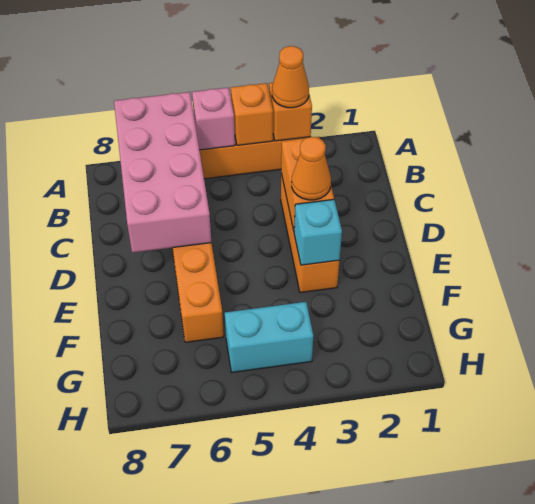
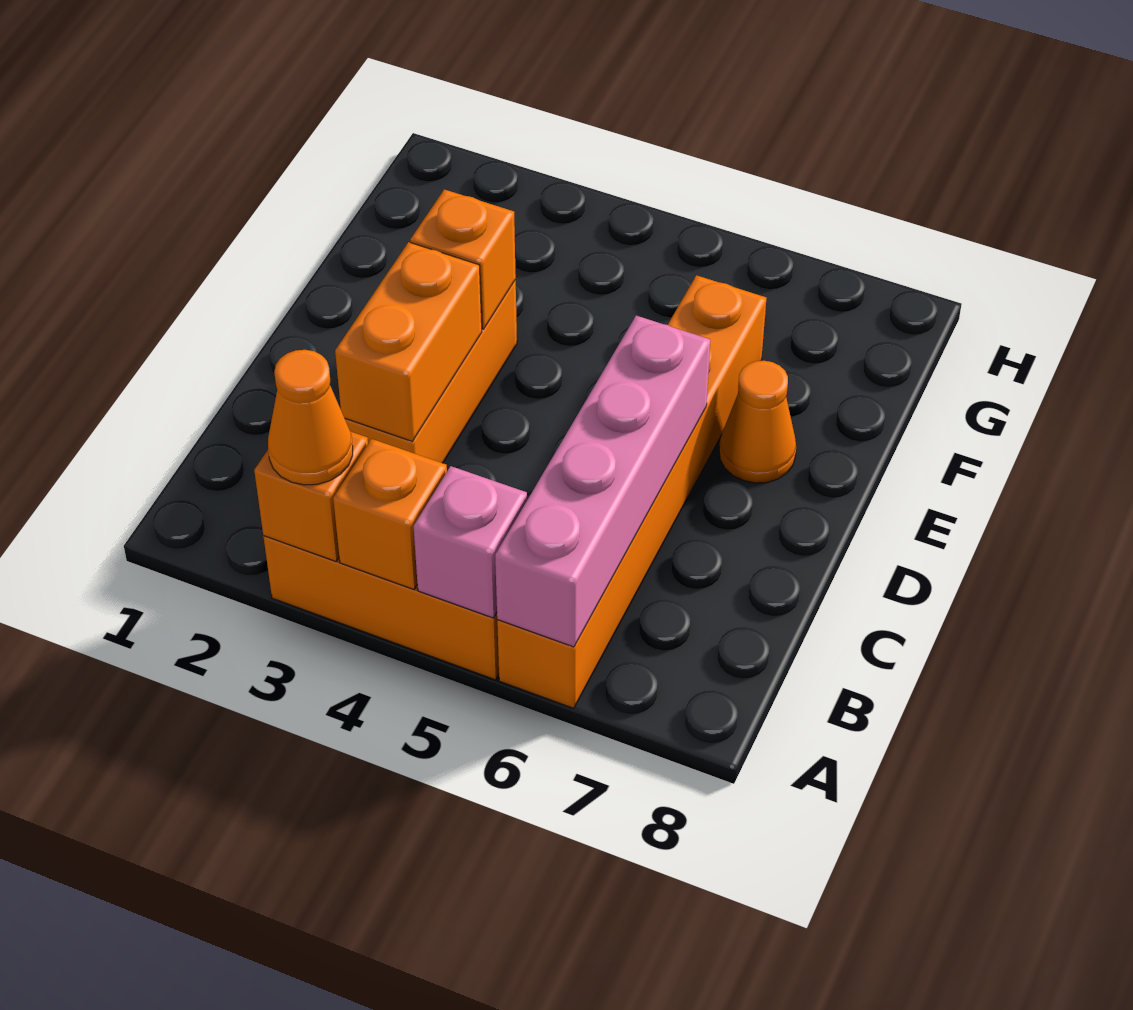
pink 2x4 brick [114,92,211,253] -> pink 1x4 brick [495,316,710,647]
orange 1x1 cone [292,137,331,200] -> orange 1x1 cone moved to [719,361,796,483]
cyan 1x1 brick [294,200,342,265] -> orange 1x1 brick [410,189,516,329]
cyan 1x2 brick [225,302,313,372] -> none

